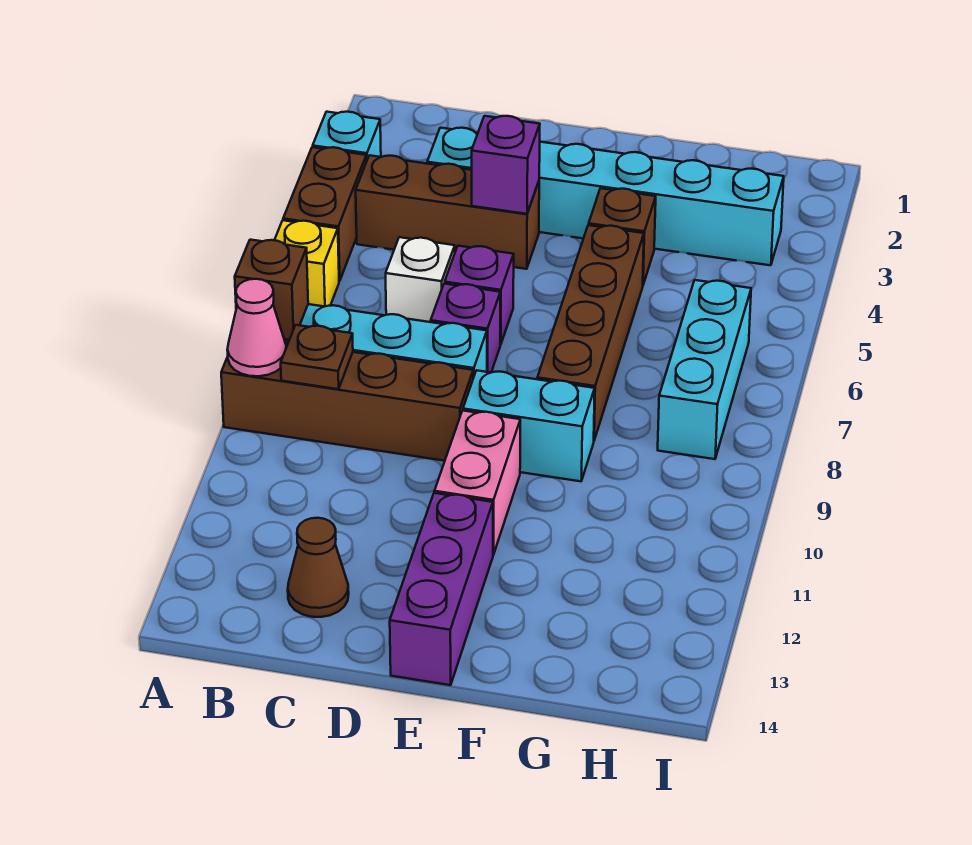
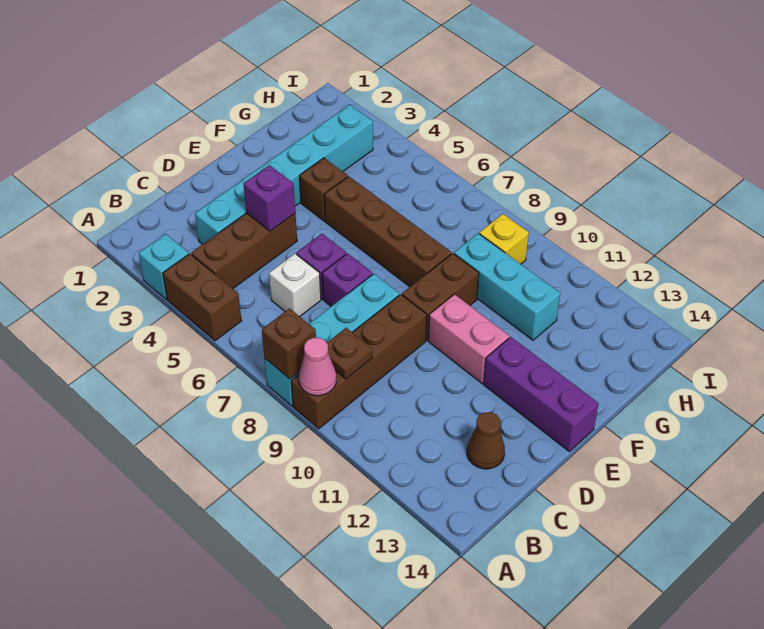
yellow 1x1 brick [275,220,339,307] -> yellow 1x1 brick moved to [479,214,529,264]
cyan 1x2 brick [463,370,595,481] -> brown 1x2 brick [402,253,479,340]
cyan 1x3 brick [658,280,751,459] -> cyan 1x3 brick moved to [454,233,560,340]

